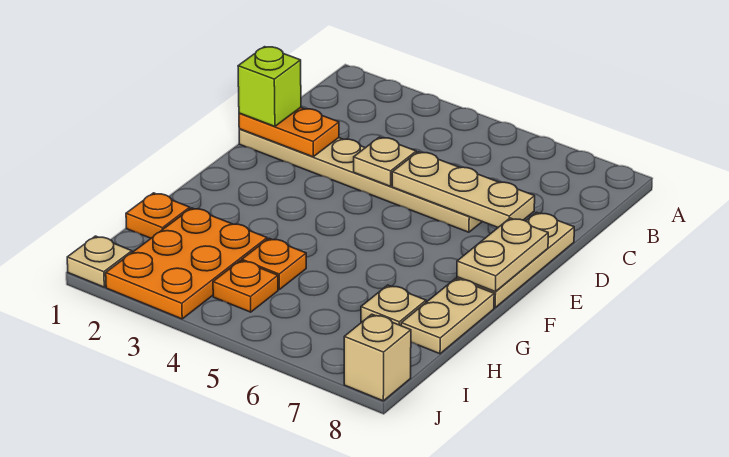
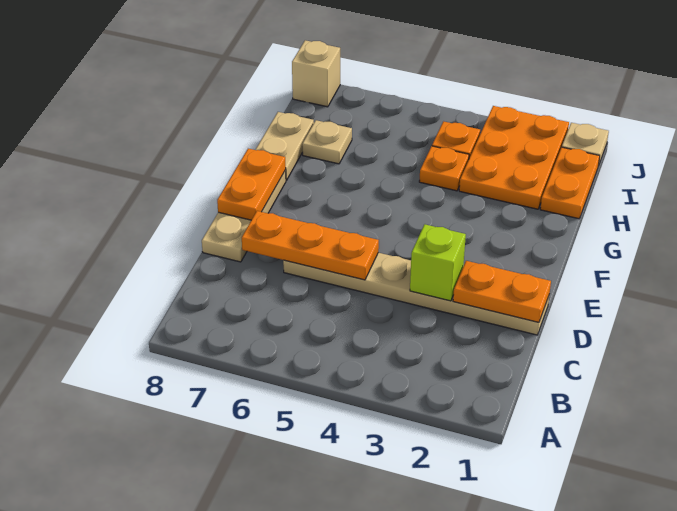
lime 1x1 brick [238,47,301,126] -> lime 1x1 brick moved to [410,224,466,301]
tan 1x1 plate [354,137,416,186] -> none
tan 1x3 plate [392,152,535,227] -> orange 1x3 plate [242,211,379,280]
tan 1x2 plate [457,218,548,292] -> orange 1x2 plate [217,149,286,220]
orange 1x1 plate [126,193,190,238] -> orange 1x2 plate [540,147,600,219]

